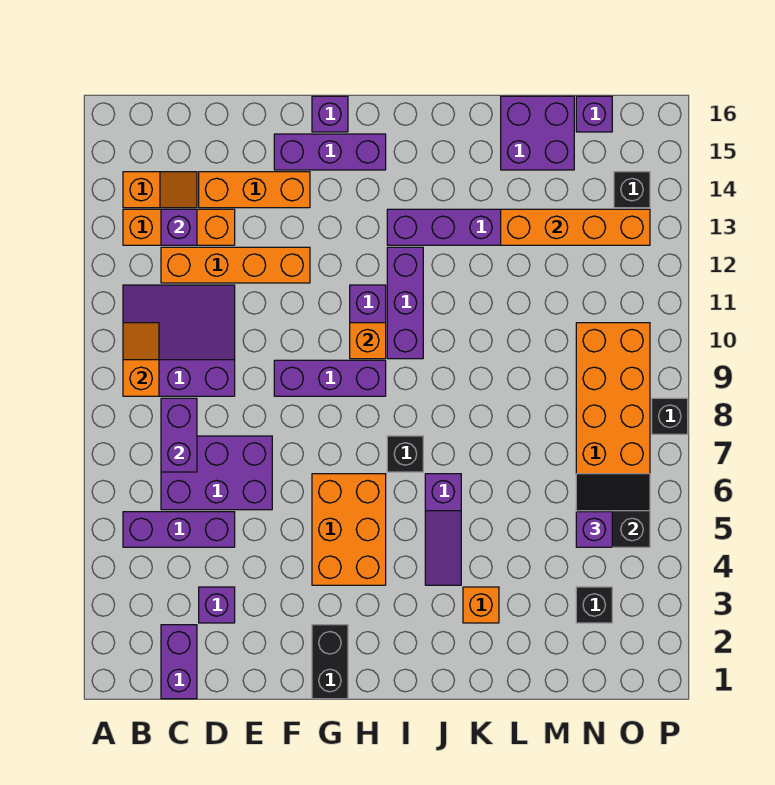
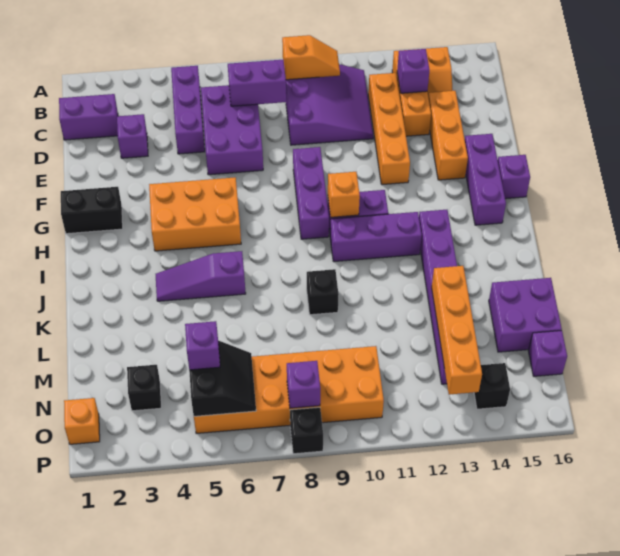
black 1x1 brick [387,436,423,472] -> black 1x1 brick moved to [307,269,339,315]
orange 1x1 brick [463,587,499,623] -> orange 1x1 brick moved to [64,398,100,444]
none -> purple 1x1 brick [287,361,320,408]

